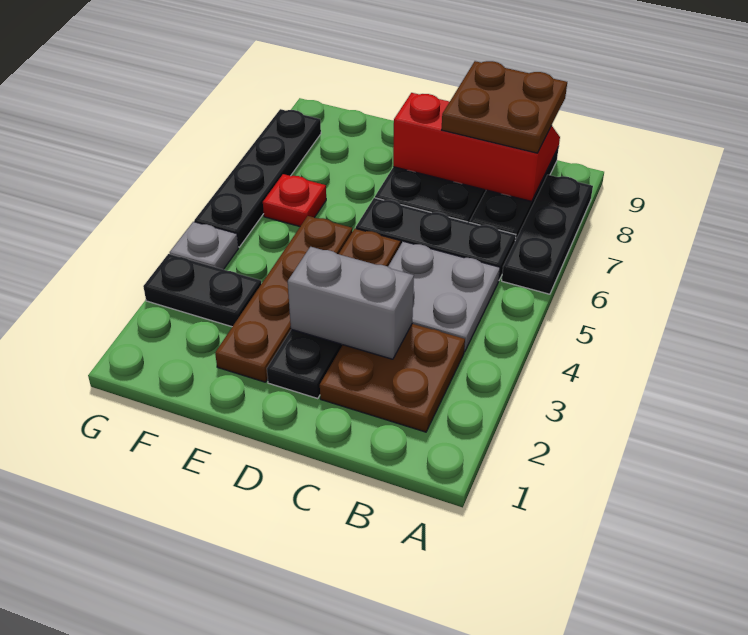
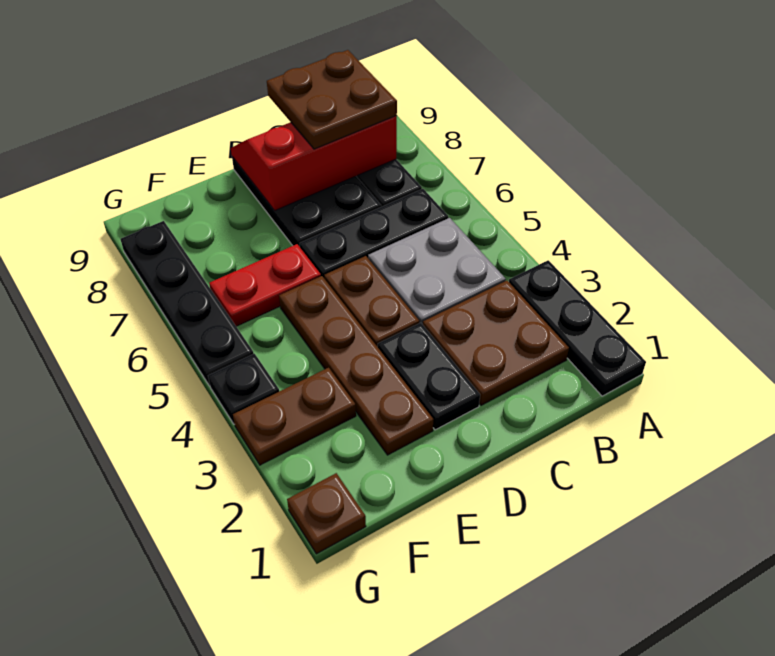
black 1x3 plate [502,175,593,294] -> black 1x3 plate moved to [509,260,646,396]
grey 1x2 brick [288,247,414,359] -> none
black 1x2 plate [143,254,261,327] -> brown 1x2 plate [233,368,356,465]
red 1x1 plate [263,174,326,226] -> red 1x2 plate [209,244,321,326]
none -> brown 1x1 plate [287,473,366,554]
grey 1x1 plate [170,222,238,269] -> black 1x1 plate [208,354,279,424]

